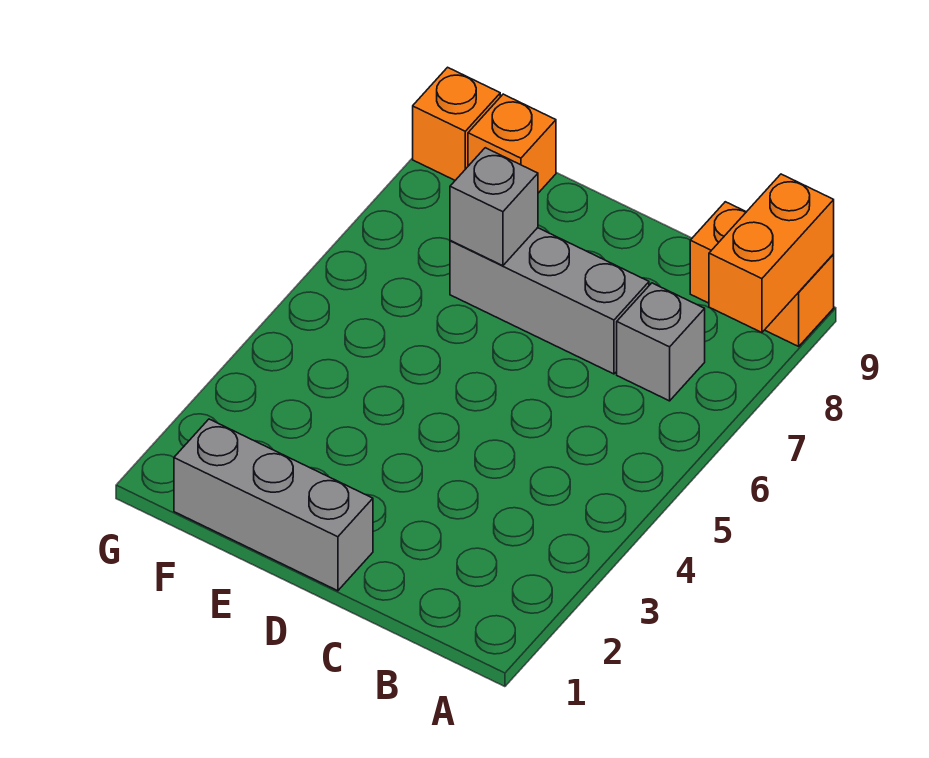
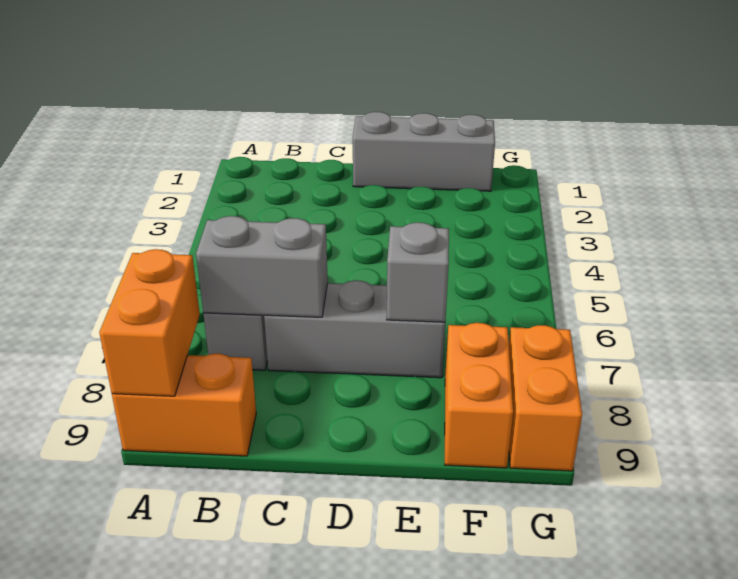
none -> grey 1x2 brick [196,216,328,317]
orange 1x1 brick [468,94,556,193] -> orange 1x2 brick [445,323,513,468]
orange 1x1 brick [413,67,500,180] -> orange 1x2 brick [509,325,582,471]

